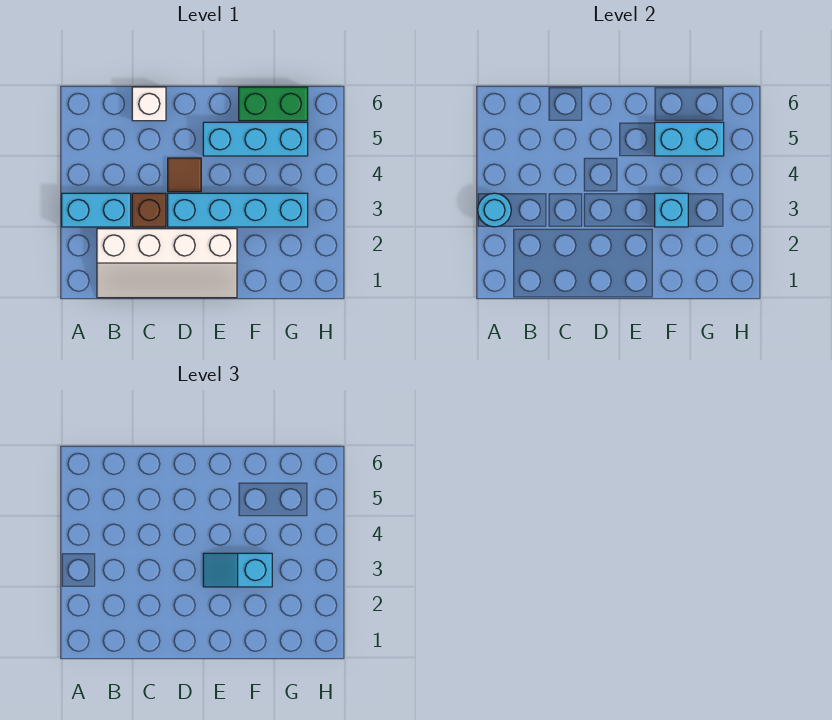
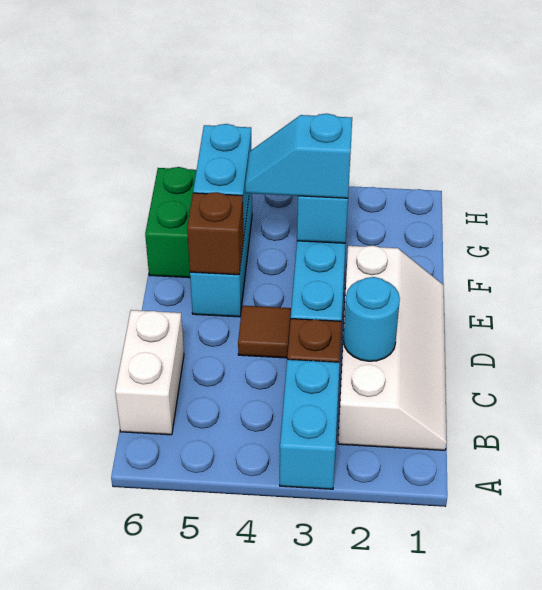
cyan 1x1 round brick [478,193,511,227] -> cyan 1x1 round brick moved to [343,277,400,361]
white 1x1 brick [132,87,166,121] -> white 1x2 brick [115,310,184,435]
cyan 1x2 slope [203,553,272,587] -> cyan 1x2 slope turned to [245,114,352,198]
none -> brown 1x1 brick [187,192,244,275]

